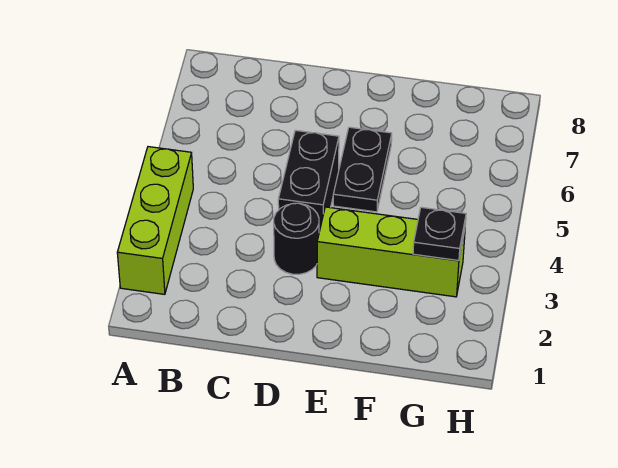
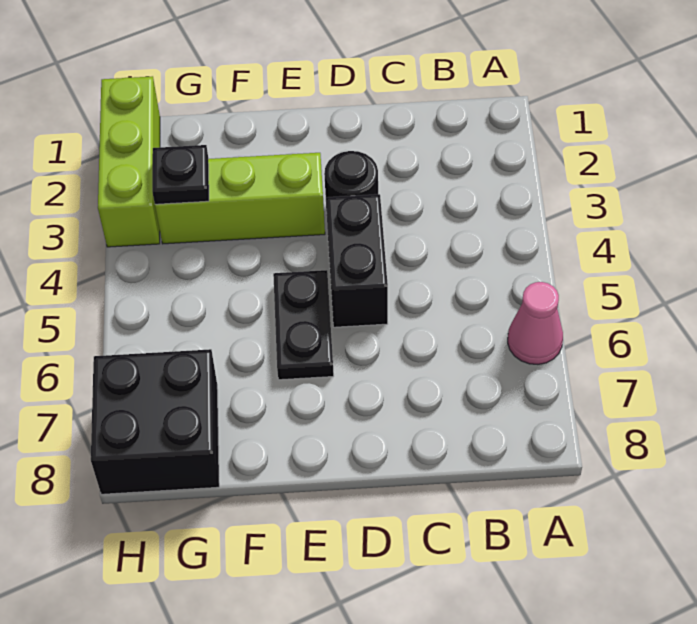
lime 1x3 brick [117,147,193,294] -> lime 1x3 brick moved to [98,76,160,247]
none -> pink 1x1 cone [508,282,563,364]
none -> black 2x2 brick [91,349,219,494]

